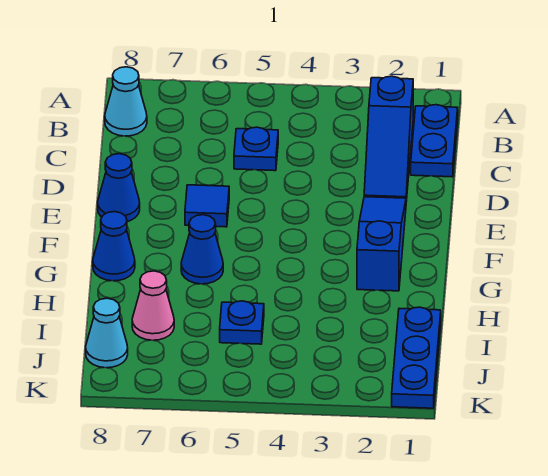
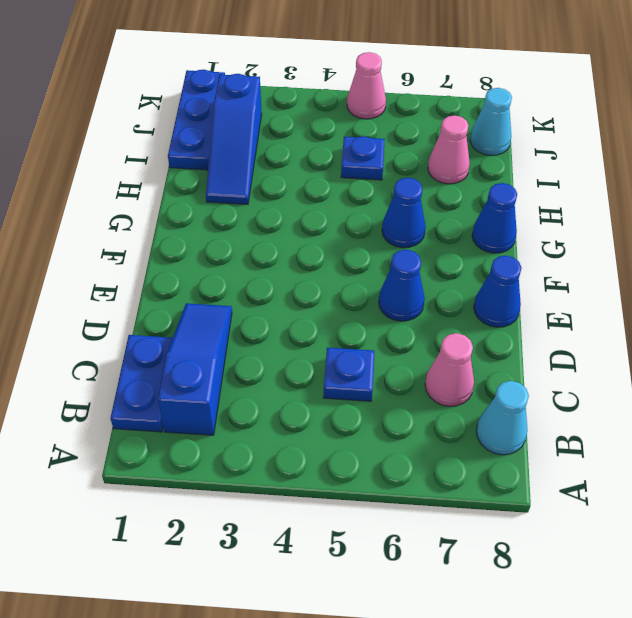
none -> pink 1x1 cone [425,333,474,406]
blue 1x3 slope [357,197,406,291] -> blue 1x3 slope moved to [206,74,262,204]
blue 1x1 tile [185,185,229,227] -> blue 1x1 cone [379,250,425,321]
none -> pink 1x1 cone [347,52,386,119]

